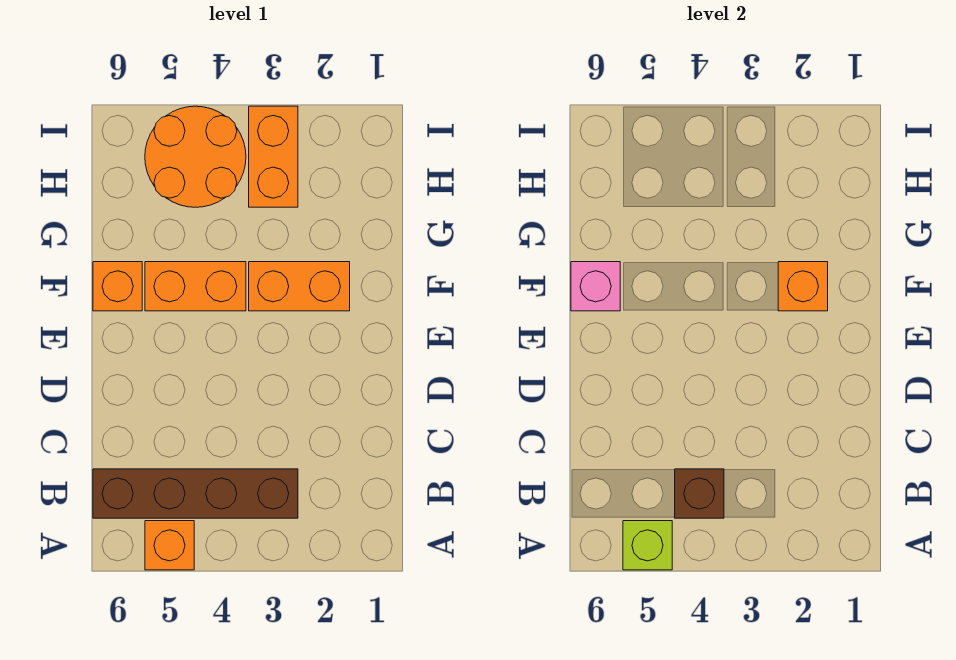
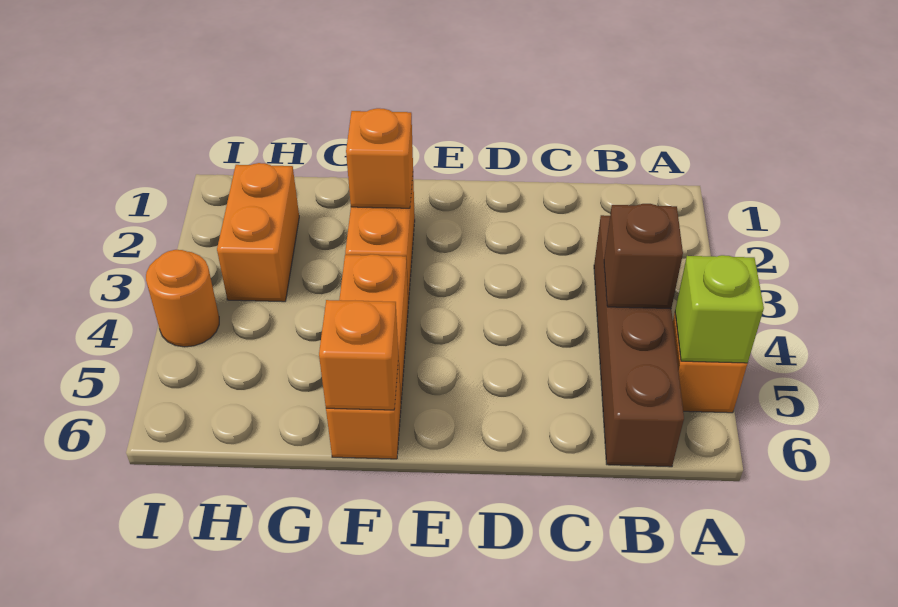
pink 1x1 brick [571,262,620,311] -> orange 1x1 brick [319,300,399,410]
orange 1x2 brick [249,106,298,207] -> orange 1x2 brick turned to [217,163,299,302]
orange 2x2 round brick [145,106,246,207] -> orange 1x1 round brick [146,250,219,347]

